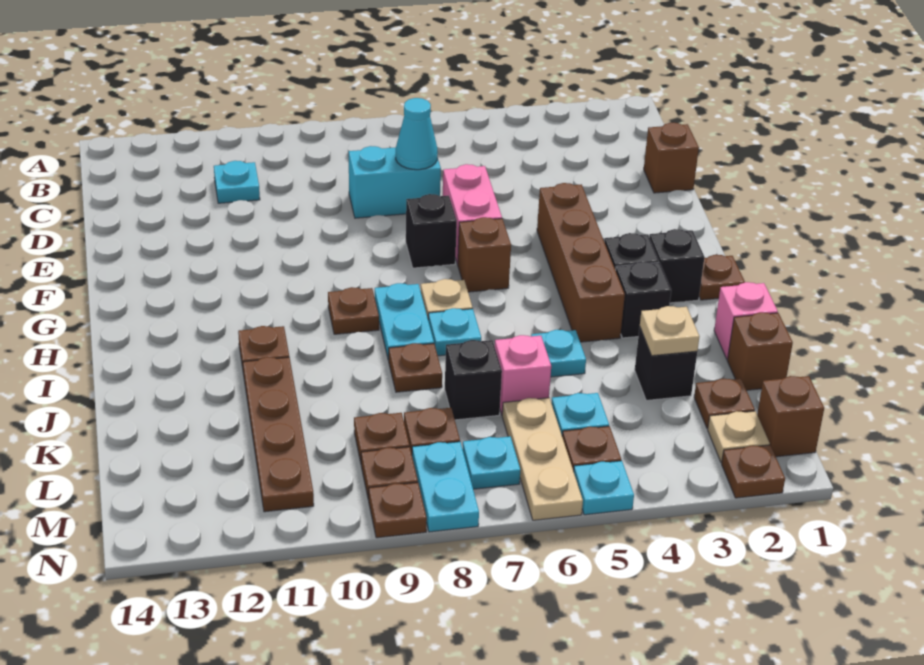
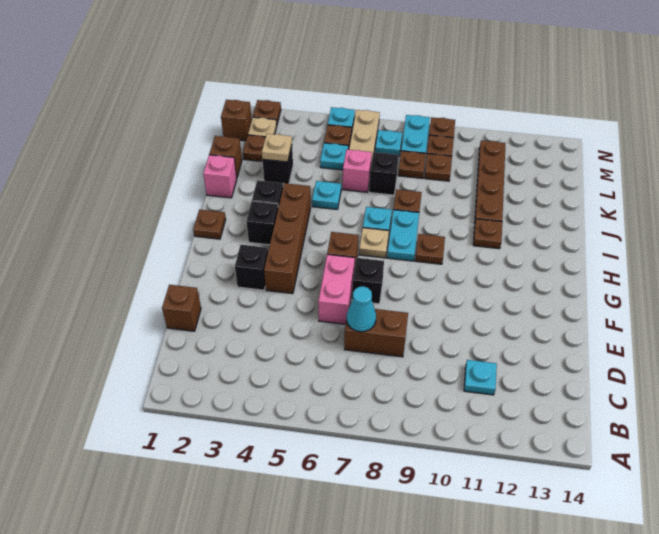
cyan 1x2 brick [349,146,441,218] -> brown 1x2 brick [344,306,408,357]
black 1x1 brick [650,229,705,303] -> black 1x1 brick moved to [235,245,268,290]

